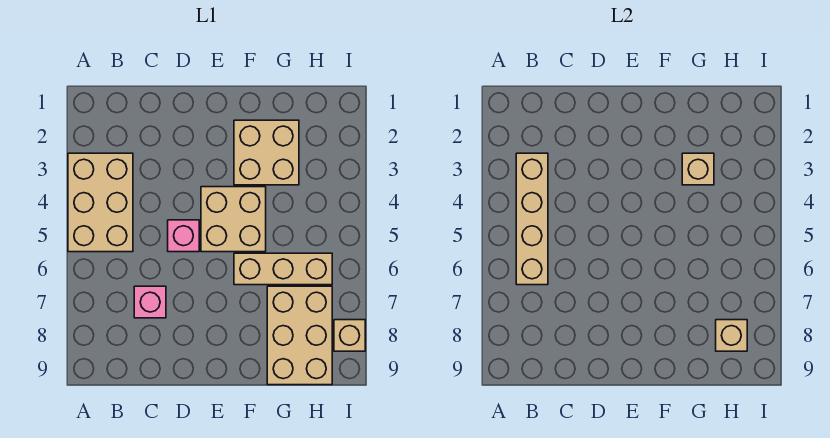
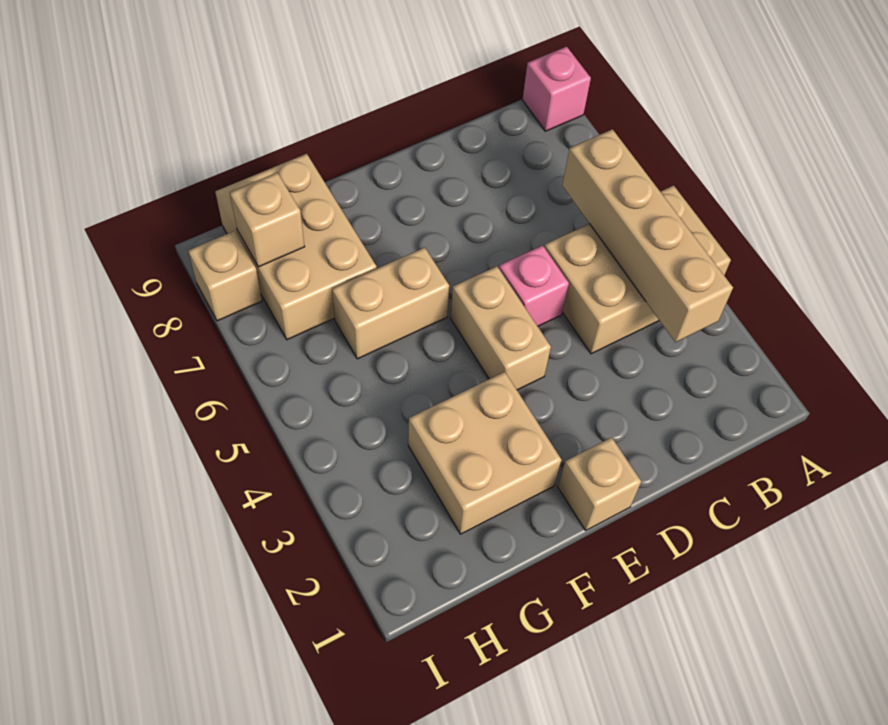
tan 2x3 brick [68,153,133,252] -> tan 2x3 brick turned to [544,185,731,354]
pink 1x1 brick [134,286,166,318] -> pink 1x1 brick moved to [523,47,591,131]
tan 2x2 brick [201,187,266,252] -> tan 1x2 brick [450,266,551,390]
tan 1x3 brick [234,253,332,285] -> tan 1x2 brick [332,247,449,359]
tan 1x1 brick [682,153,714,185] -> tan 1x1 brick moved to [558,437,641,530]

